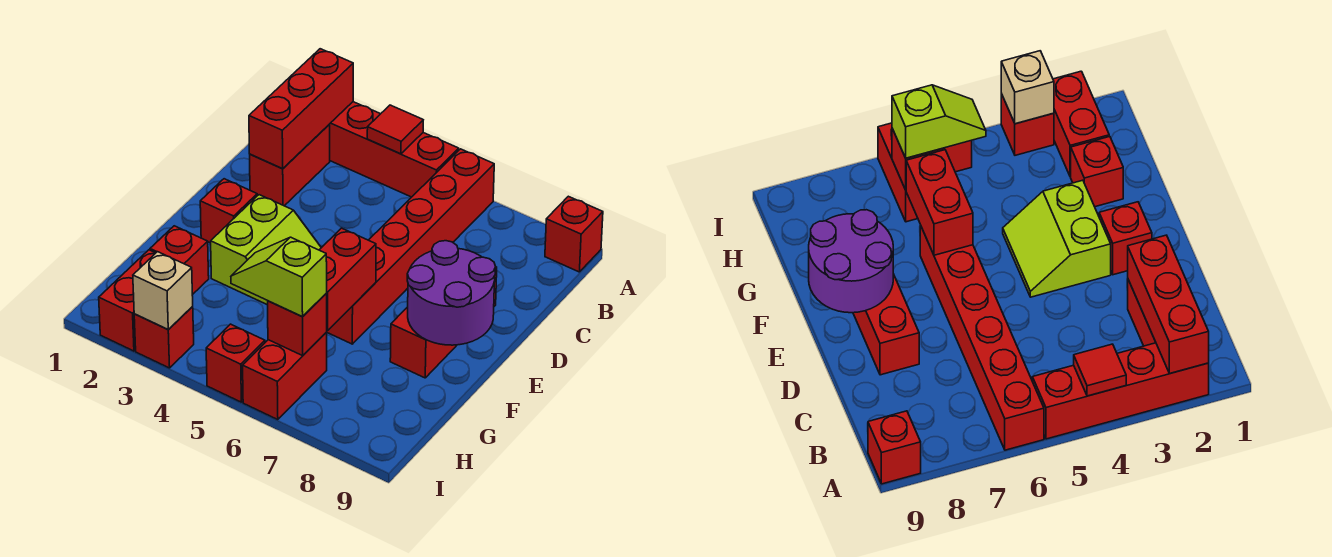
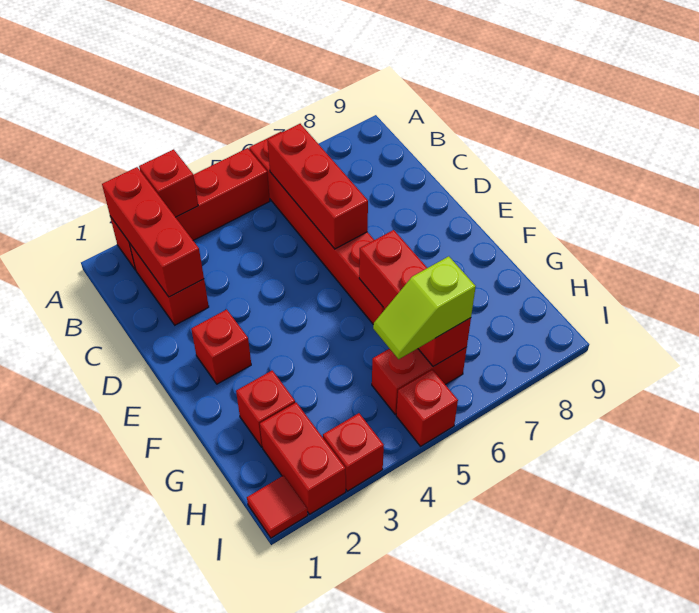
red 1x1 tile [367,105,423,154] -> red 1x1 tile moved to [247,475,308,538]
red 1x1 brick [545,196,603,272] -> red 1x1 brick moved to [139,149,198,217]
red 1x3 brick [390,267,497,378] -> red 1x3 brick moved to [267,124,368,249]
lime 2x2 slope [211,195,321,305] -> none
purple 2x2 round brick [407,241,496,345] -> none
red 1x2 brick [243,332,327,420] -> red 1x2 brick turned to [372,347,467,415]
tan 1x1 brick [133,252,193,330] -> none

